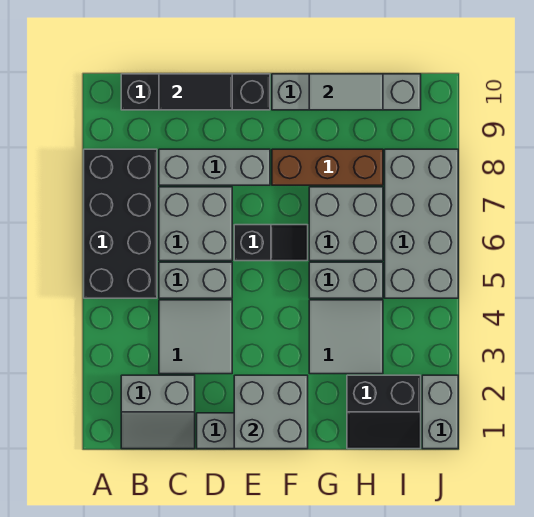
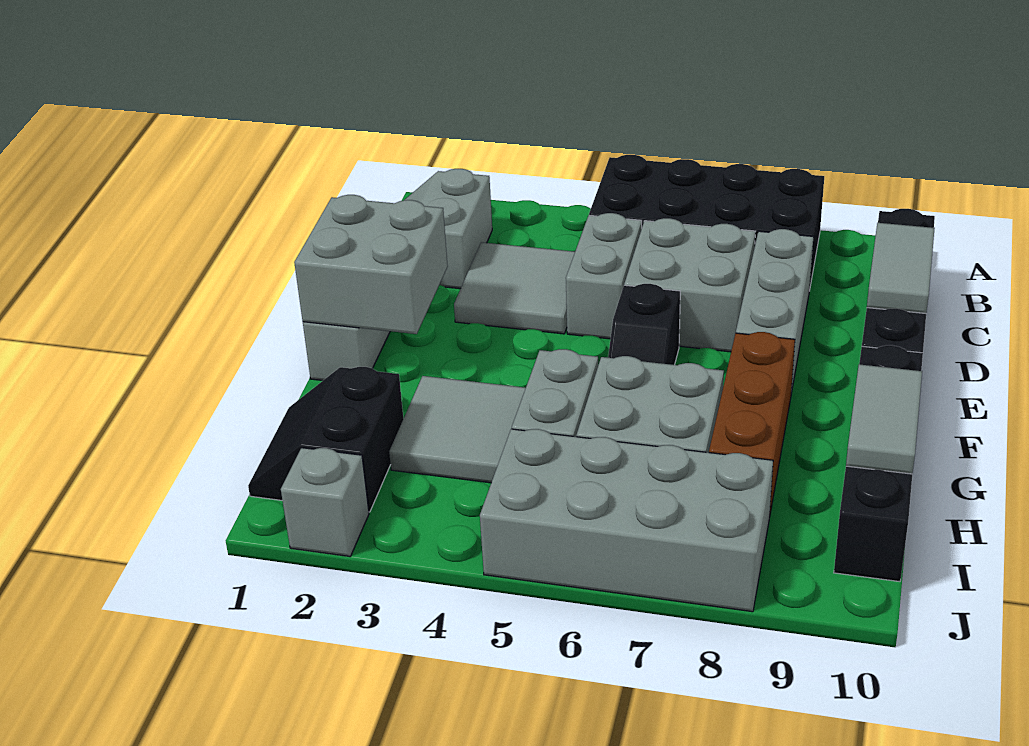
black 1x2 tile [159,74,232,110] -> grey 1x2 tile [867,223,935,313]
grey 1x4 brick [272,74,421,110] -> black 1x4 brick [834,345,923,582]
grey 1x2 brick [422,375,458,449] -> grey 1x1 brick [281,448,369,556]

